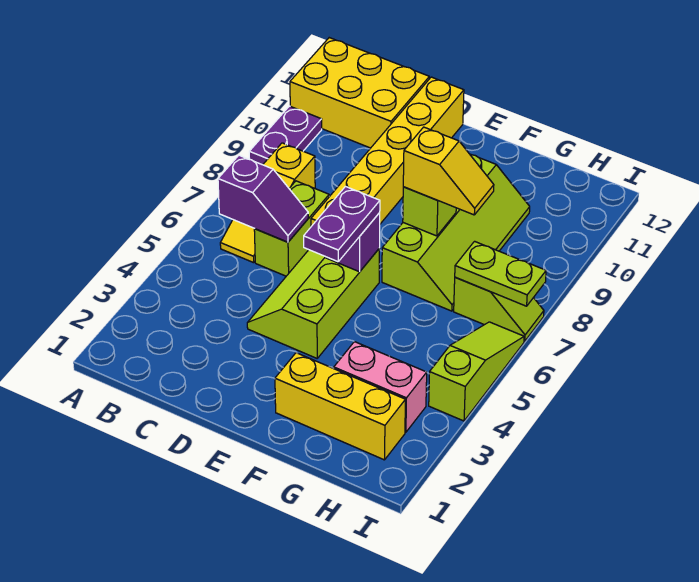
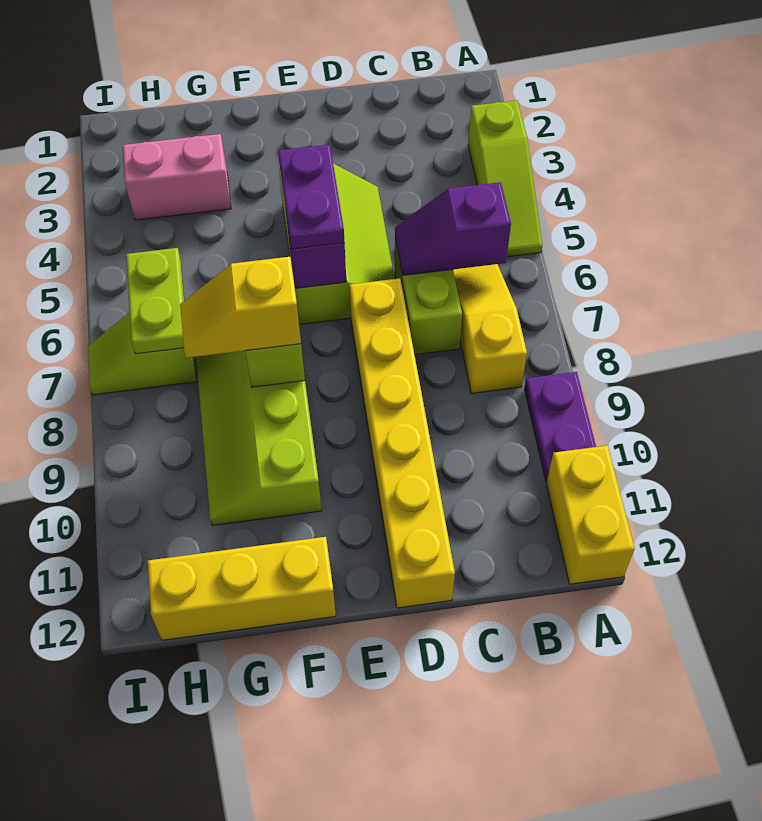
yellow 2x3 brick [290,38,429,148] -> yellow 1x2 brick [546,446,635,584]
yellow 1x3 brick [275,353,405,460] -> yellow 1x3 brick moved to [148,537,336,640]
lime 1x2 plate [455,241,546,306] -> lime 1x2 plate turned to [126,248,184,354]
lime 1x3 slope [429,322,524,421] -> lime 1x3 slope moved to [468,101,542,257]

